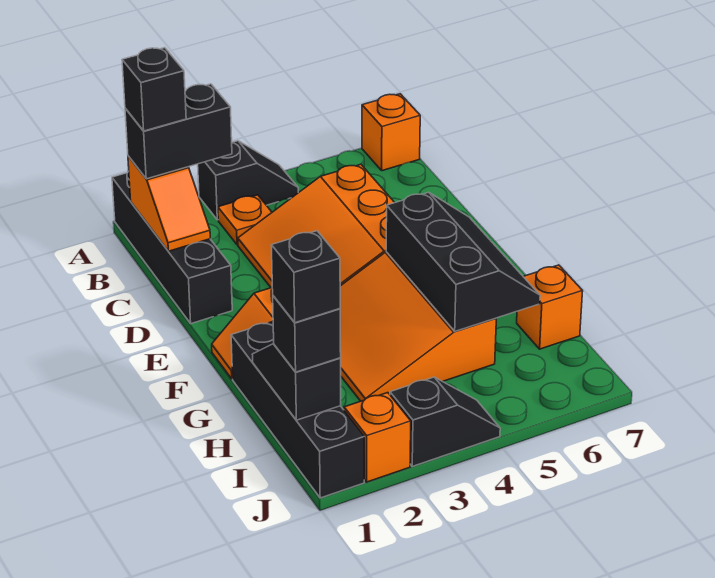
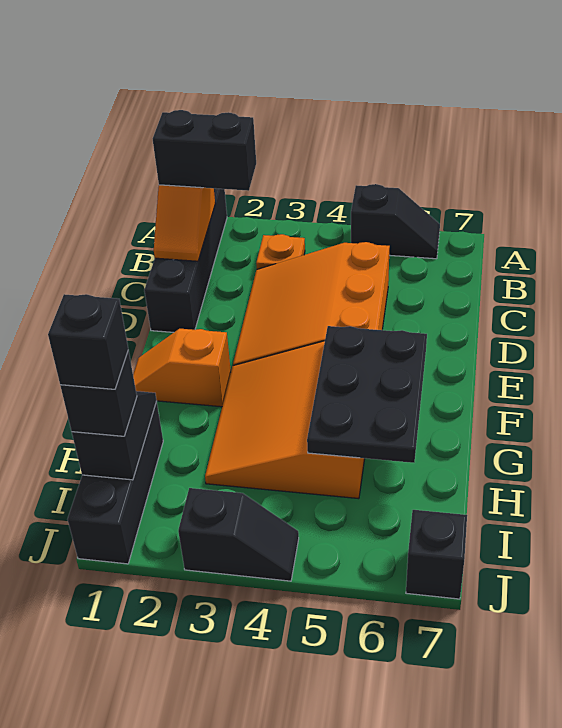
black 1x2 slope [198,141,298,220] -> black 1x2 slope moved to [351,184,440,259]
orange 1x1 brick [362,94,420,171] -> none
black 1x1 brick [122,48,186,131] -> black 1x1 brick moved to [406,510,467,599]
black 2x3 slope [386,192,540,331] -> black 2x3 plate [307,326,427,463]
black 1x4 brick [231,321,364,498] -> black 1x3 brick [68,402,163,564]
orange 1x1 brick [517,265,583,349] -> none
orange 1x1 brick [344,393,411,482] -> none

